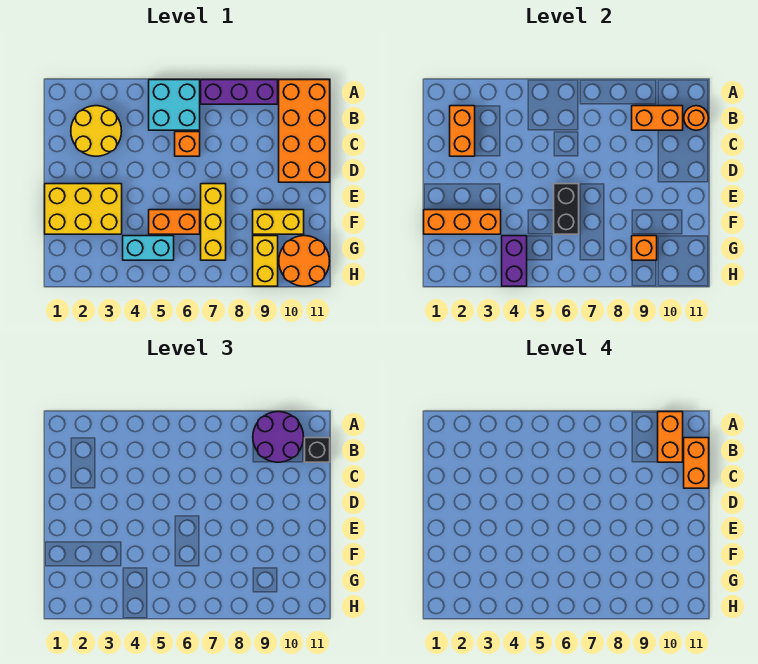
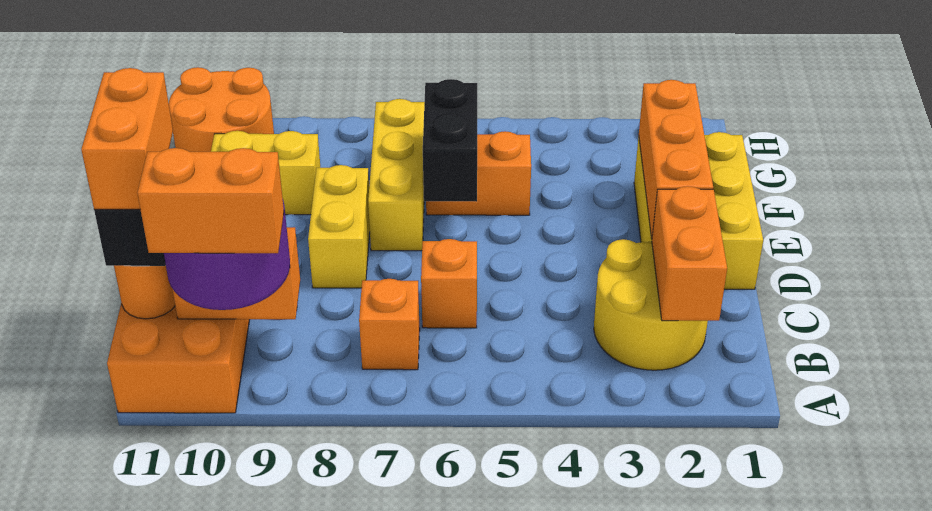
cyan 2x2 brick [149,80,200,130] -> none
purple 1x3 brick [201,80,278,104] -> none
orange 1x2 brick [658,412,683,462] -> orange 1x2 brick turned to [137,148,284,253]
yellow 2x3 brick [45,184,122,234] -> yellow 2x3 brick turned to [634,132,763,289]
orange 1x3 brick [424,210,501,234] -> orange 1x3 brick turned to [639,80,713,239]
cyan 1x2 brick [123,236,174,260] -> none
purple 1x2 brick [502,236,527,286] -> none
yellow 1x2 brick [253,236,278,286] -> yellow 1x2 brick moved to [308,165,370,288]
orange 1x1 brick [632,236,657,260] -> orange 1x1 brick moved to [359,279,420,370]

